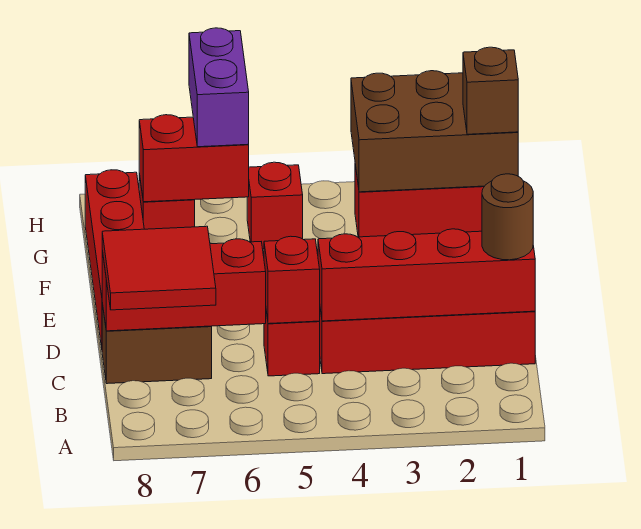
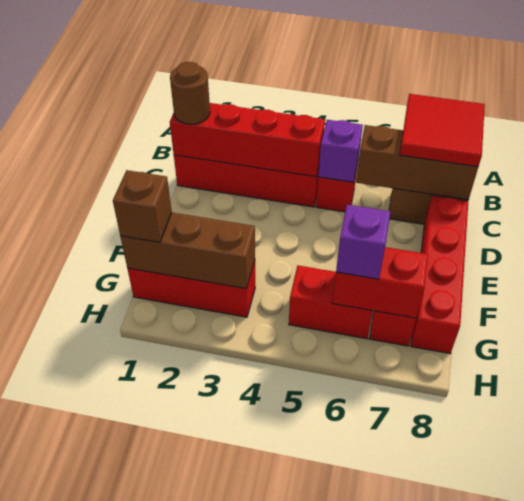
red 1x1 brick [264,236,320,324] -> purple 1x1 brick [318,120,363,182]
red 1x3 brick [102,239,266,331] -> brown 1x3 brick [356,125,478,200]
brown 2x3 brick [351,71,518,192] -> brown 1x3 brick [120,213,255,289]
red 1x1 brick [247,162,303,249] -> red 1x2 brick [289,265,373,339]
purple 1x2 brick [189,28,249,147] -> purple 1x1 brick [336,205,390,279]

